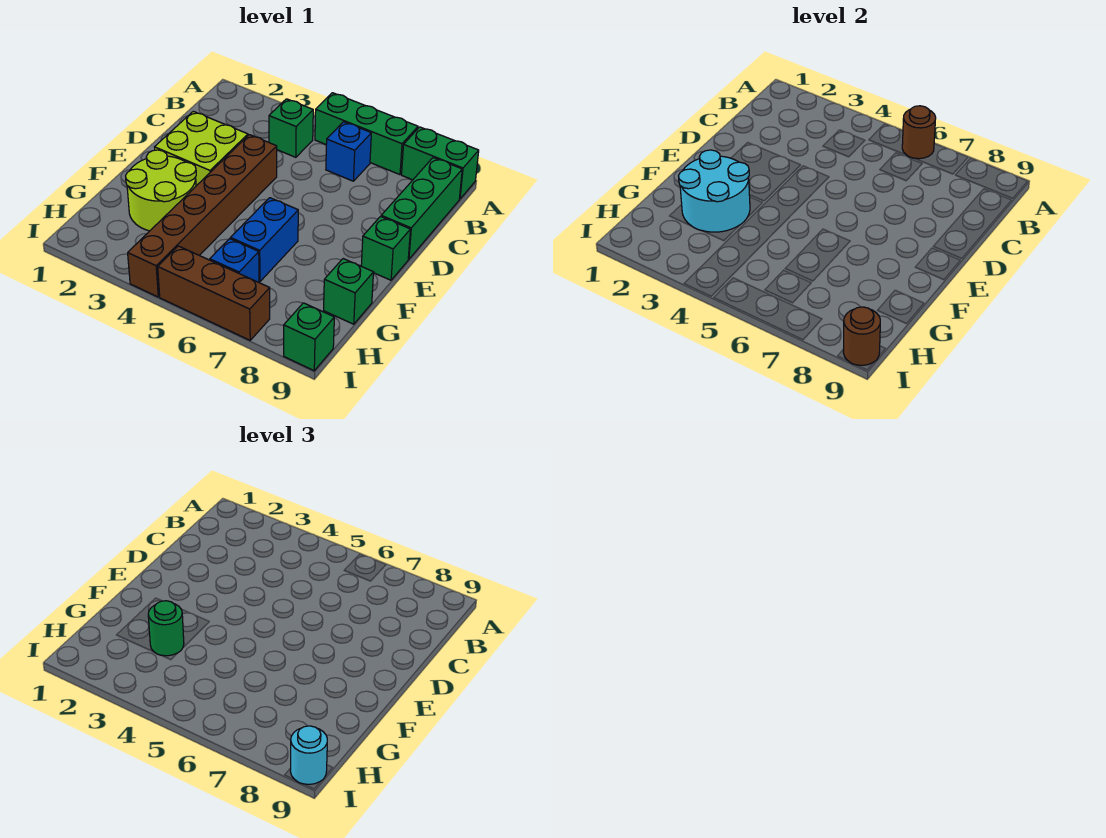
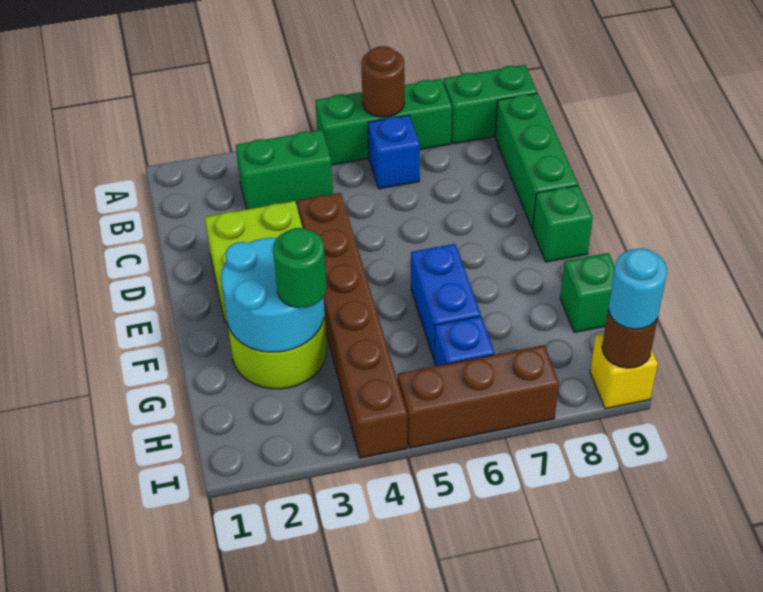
green 1x1 brick [269,99,313,157] -> green 1x2 brick [236,130,333,209]
green 1x1 brick [284,303,334,371] -> yellow 1x1 brick [590,334,658,409]

